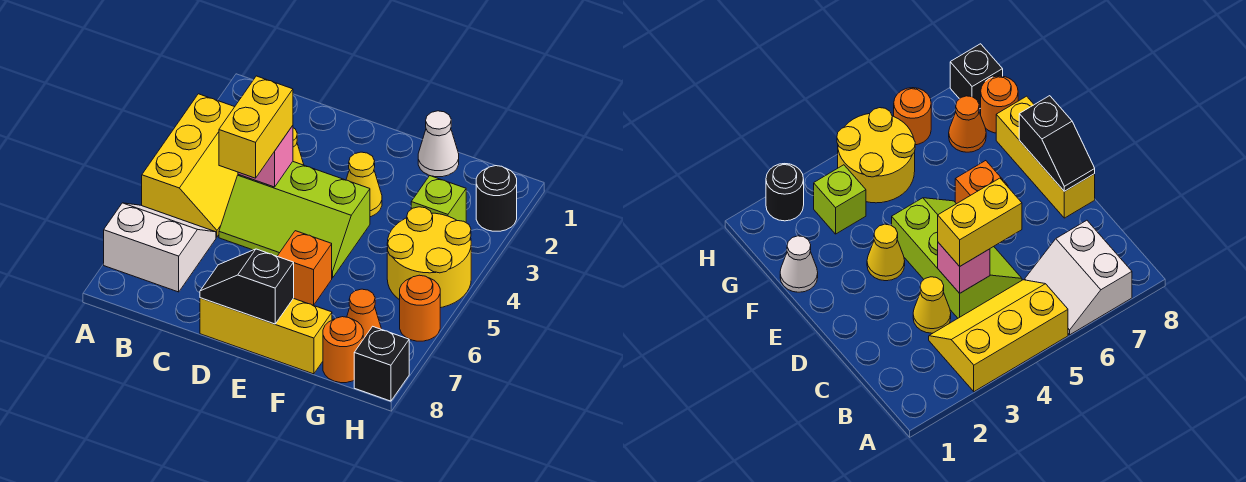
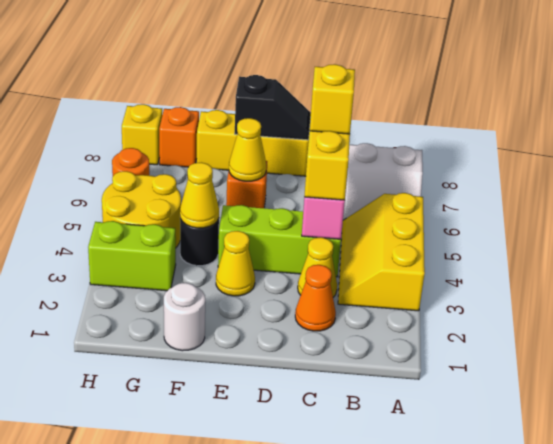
none -> yellow 1x1 brick [309,64,355,134]
none -> yellow 1x1 cone [229,118,266,181]
white 1x1 cone [418,111,459,177] -> white 1x1 round brick [164,283,205,351]
none -> yellow 1x1 cone [180,162,219,228]
lime 1x1 brick [411,176,466,222] -> lime 1x2 brick [88,221,176,291]
orange 1x1 cone [347,289,381,339] -> orange 1x1 cone moved to [295,265,336,331]
orange 1x1 round brick [323,317,363,383] -> orange 1x1 brick [159,107,199,167]
black 1x1 round brick [476,166,517,231] -> black 1x1 round brick moved to [180,219,219,266]
black 1x1 brick [354,326,409,401] -> yellow 1x1 brick [122,104,162,165]

